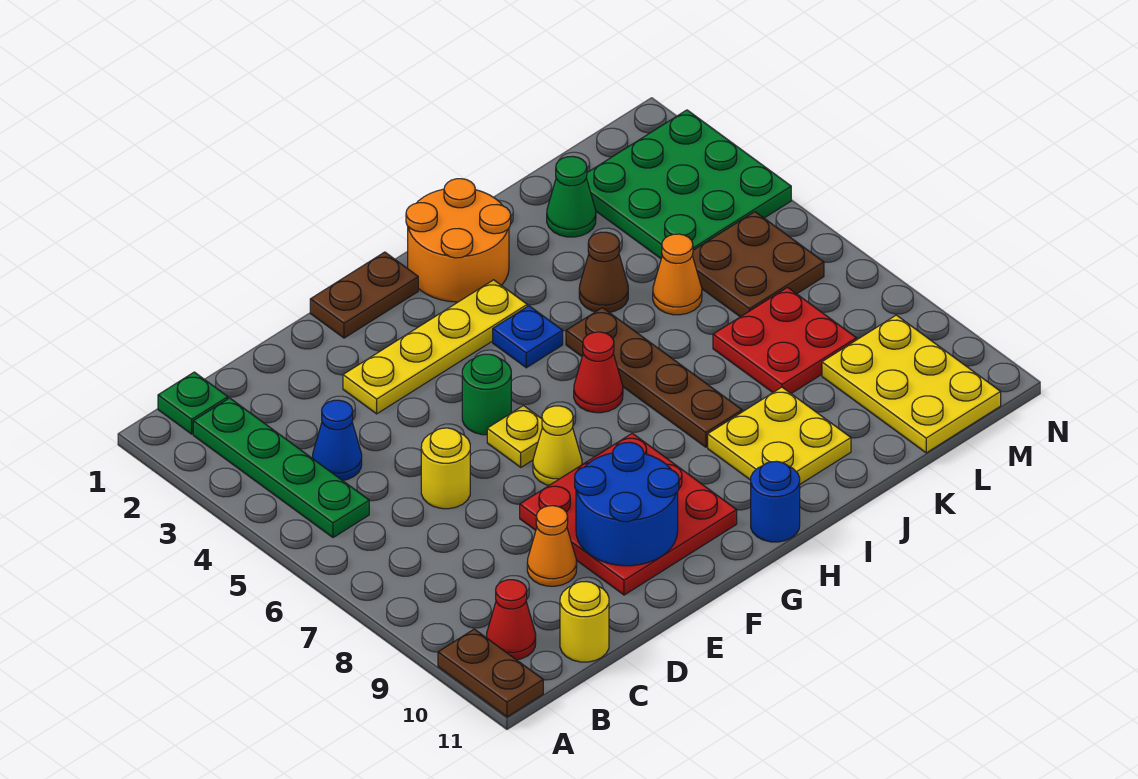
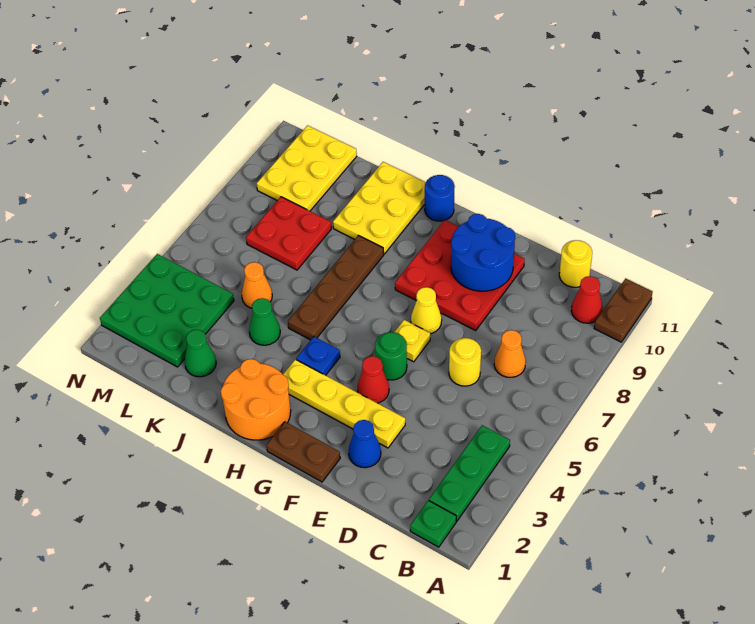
green 1x4 plate [193,398,369,538] -> green 1x3 plate [429,425,510,521]
blue 1x1 cone [313,400,362,480] -> blue 1x1 cone moved to [349,420,381,468]
orange 1x1 cone [527,506,577,586] -> orange 1x1 cone moved to [494,330,526,377]
red 1x1 cone [574,332,623,413] -> red 1x1 cone moved to [358,356,389,403]
yellow 2x2 plate [708,387,851,484] -> yellow 2x3 plate [333,162,426,254]
brown 1x1 cone [579,232,628,312] -> green 1x1 cone [249,298,280,345]
brown 2x2 plate [692,212,824,317] -> none

